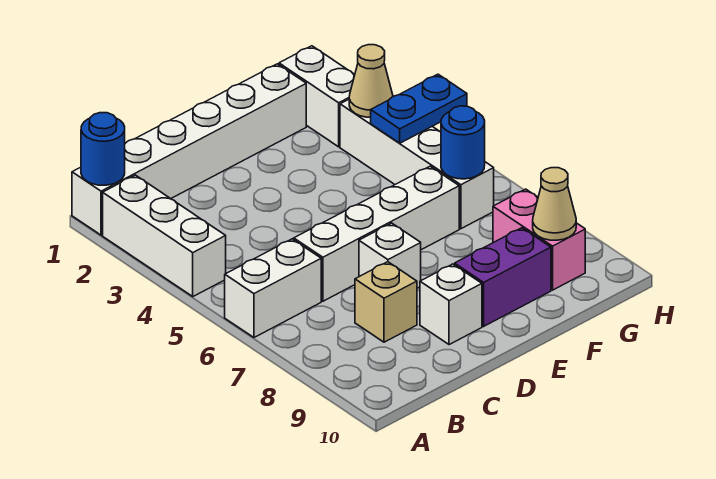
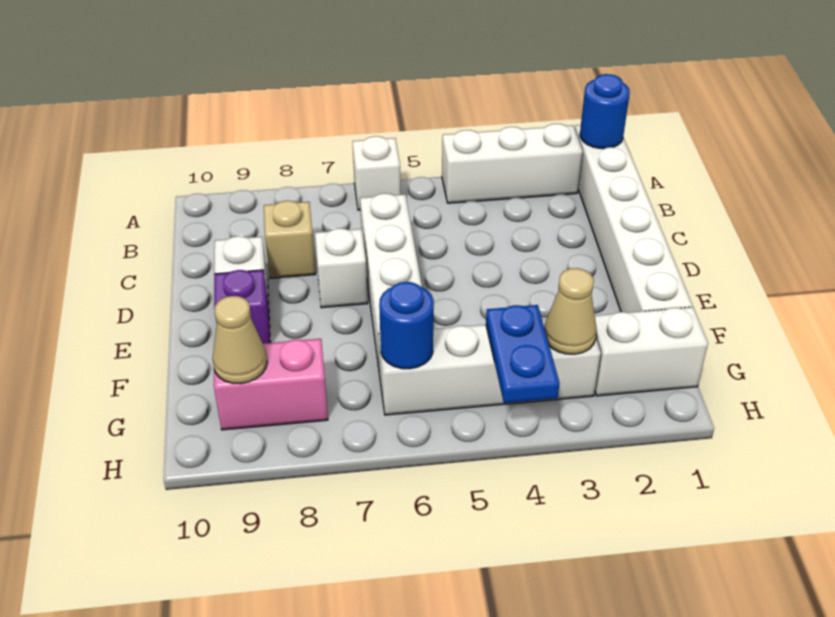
white 1x2 brick [225,239,321,337] -> white 1x1 brick [352,136,401,210]
purple 1x2 brick [455,228,551,326] -> purple 1x1 brick [214,270,270,343]

